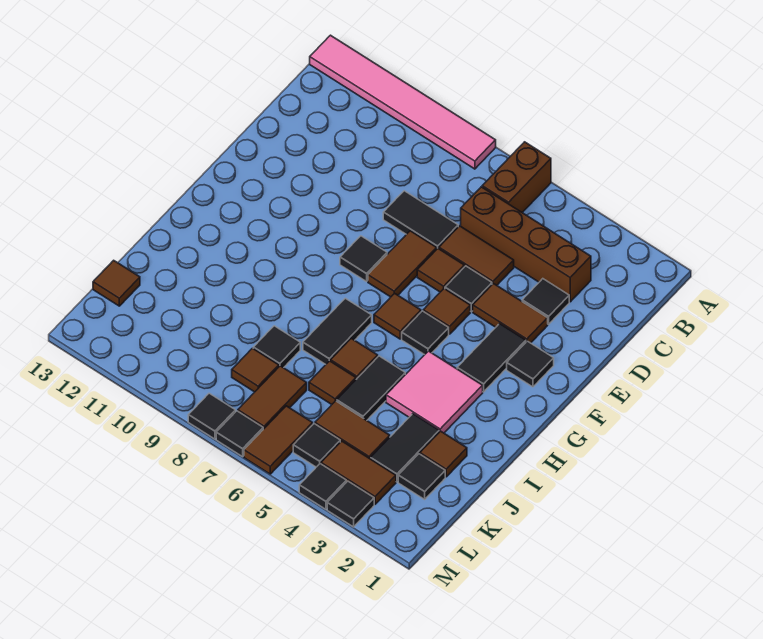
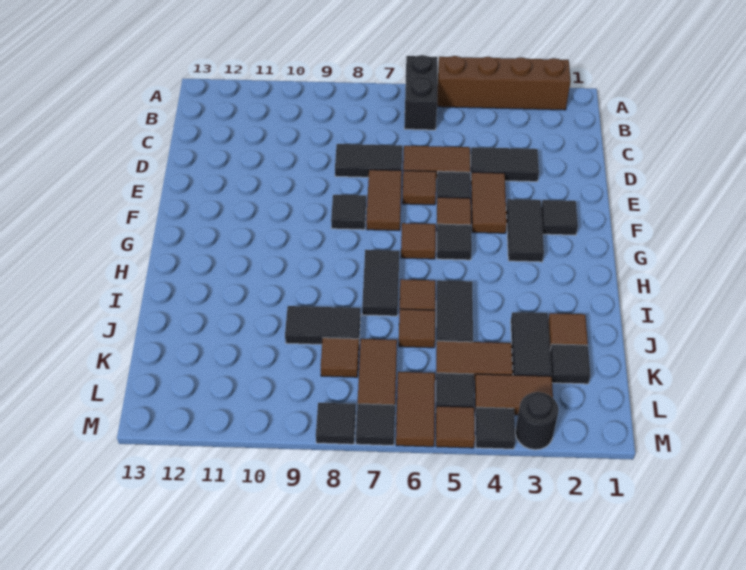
brown 1x2 brick [482,142,551,213] -> black 1x2 brick [404,55,438,130]
pink 1x6 tile [310,35,496,169] -> none
brown 1x4 brick [461,187,591,302] -> brown 1x4 brick moved to [437,56,571,110]
black 1x1 tile [522,279,569,324] -> black 1x2 tile [471,147,539,182]
brown 1x2 tile [473,284,548,343] -> brown 1x2 tile turned to [471,172,507,233]
pink 2x2 tile [386,351,483,433] -> none
black 1x1 tile [253,326,300,368] -> black 1x2 tile [285,306,361,344]
brown 1x1 tile [93,260,140,306] -> brown 1x1 tile moved to [436,406,475,448]
black 1x1 tile [327,481,374,527] -> black 1x1 round brick [515,392,559,450]

